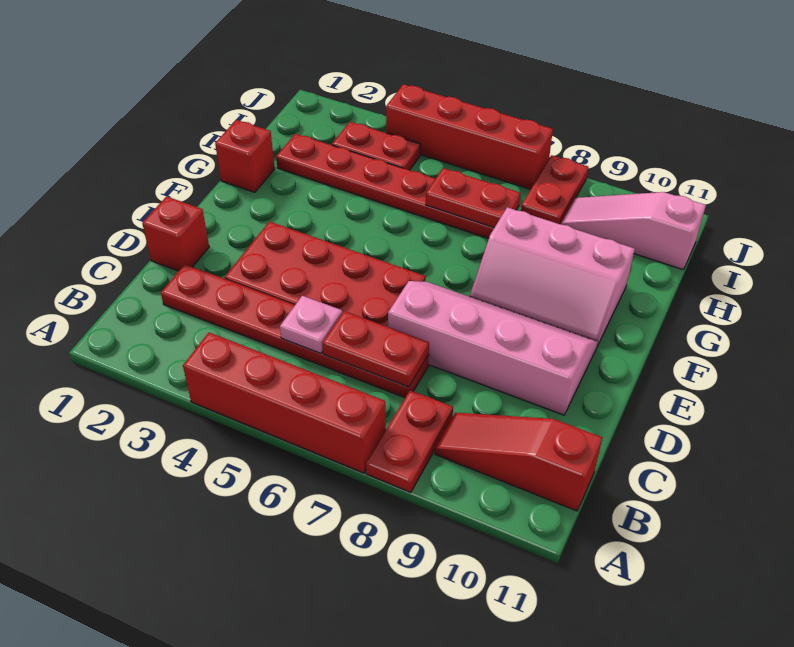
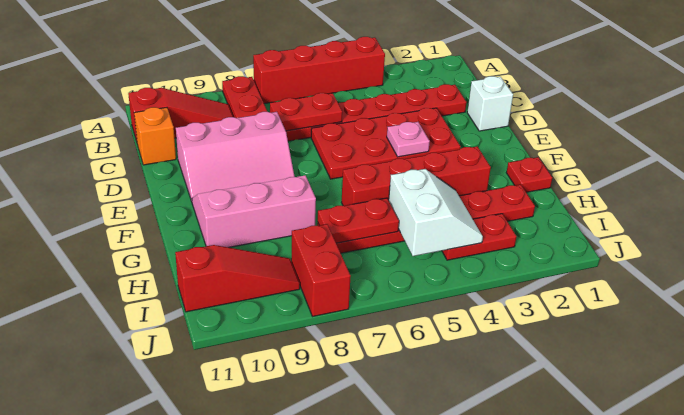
pink 1x1 plate [280,296,342,353] -> pink 1x1 plate moved to [387,122,430,157]
none -> orange 1x1 brick [134,107,176,165]
red 1x1 brick [142,196,209,271] -> white 1x1 brick [467,76,513,131]
pink 2x4 slope [388,281,598,415] -> pink 2x3 slope [176,112,295,202]
red 1x1 brick [215,120,275,192] -> red 1x1 plate [506,157,552,192]
none -> white 2x2 slope [389,169,483,256]
red 1x2 plate [521,155,588,225] -> red 1x2 brick [291,224,351,316]
pink 1x3 slope [561,192,706,270] -> red 1x3 slope [175,245,300,312]
red 1x4 brick [386,84,553,189] -> red 1x4 brick moved to [342,147,491,206]

